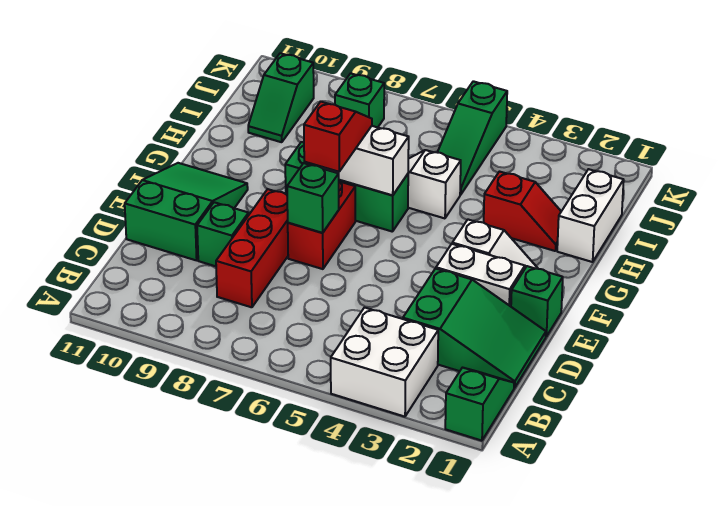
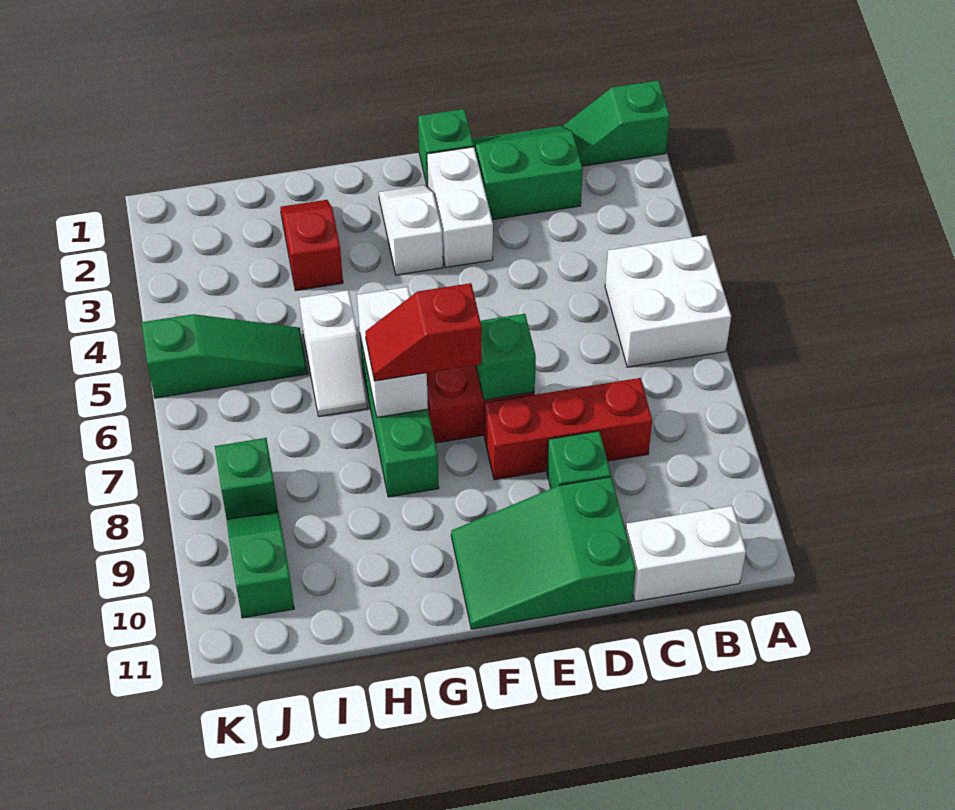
white 2x2 brick [331,308,438,417] -> white 2x2 brick moved to [605,235,731,367]
green 2x3 slope [403,268,546,388] -> green 2x2 slope [472,126,583,220]
white 1x2 brick [557,169,624,262] -> white 1x2 brick moved to [626,506,746,601]
green 1x2 slope [248,53,314,142] -> green 1x2 slope turned to [227,511,294,618]

